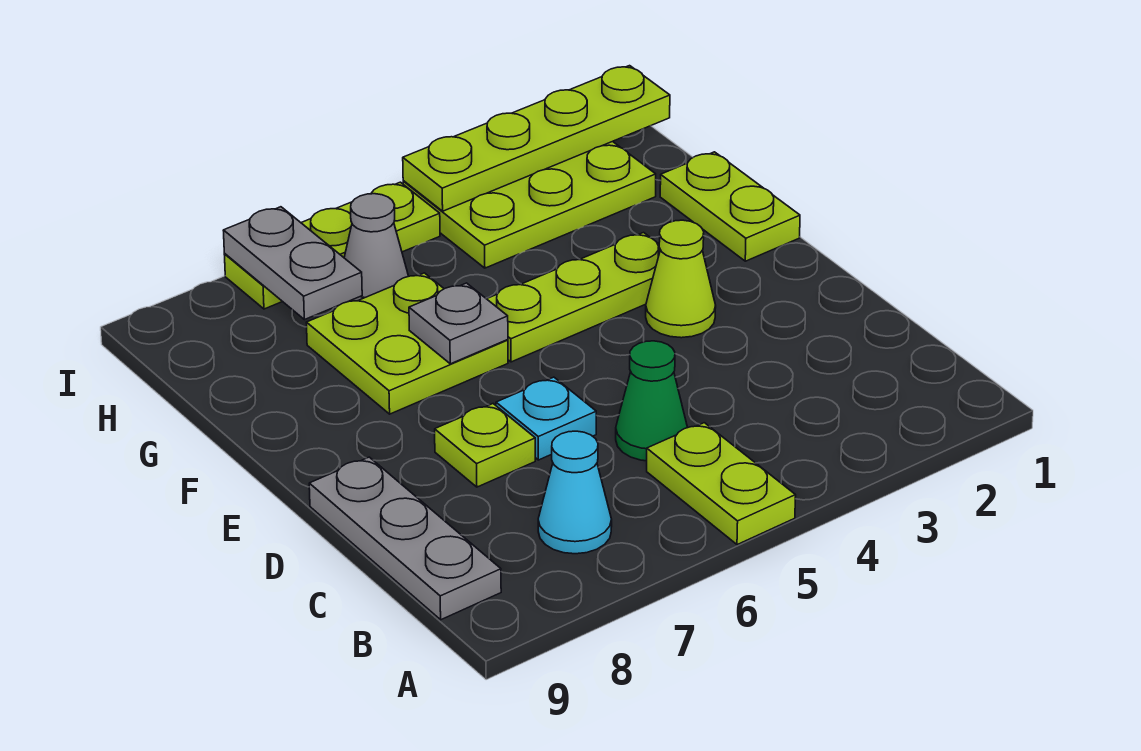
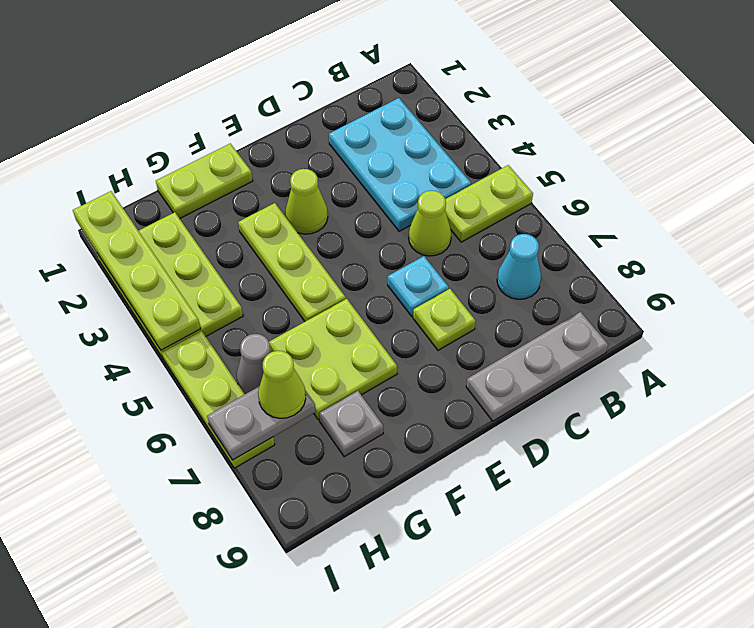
none -> cyan 2x3 plate [329,98,471,231]
green 1x1 cone [616,341,688,461] -> lime 1x1 cone [409,191,451,256]
grey 1x1 plate [409,283,508,364] -> grey 1x1 plate moved to [319,391,383,457]
none -> lime 1x1 cone [258,351,306,418]

